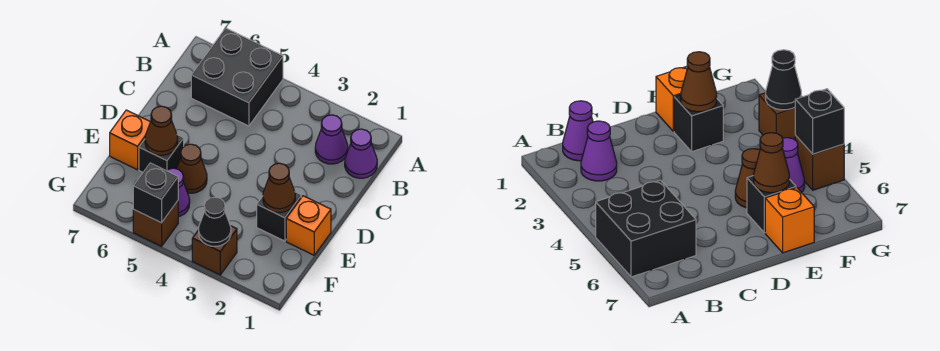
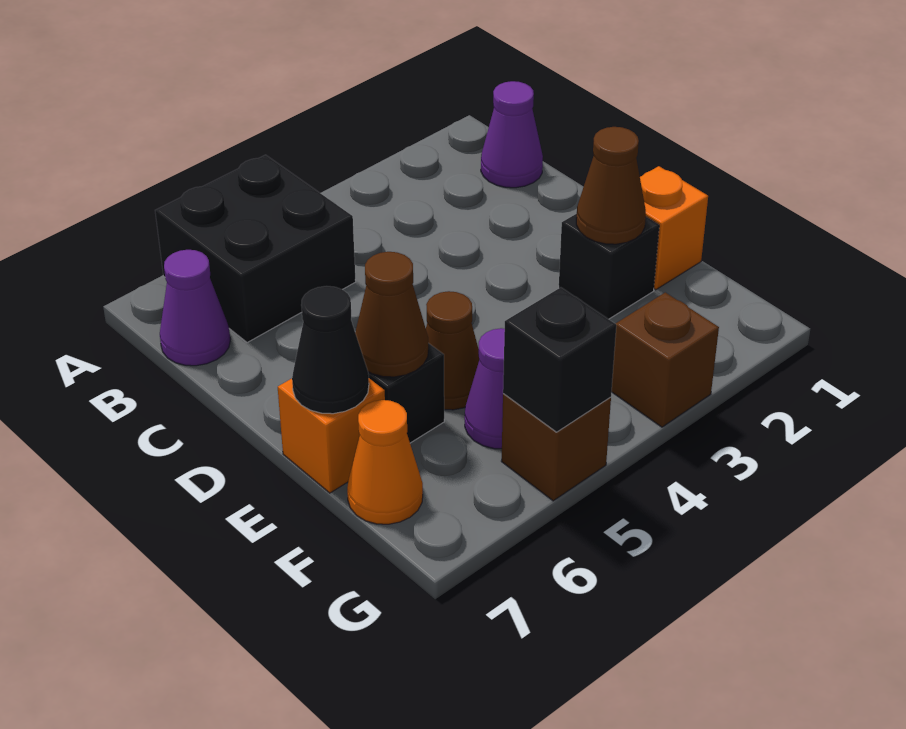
purple 1x1 cone [315,115,348,164] -> purple 1x1 cone moved to [160,250,230,366]
none -> orange 1x1 cone [347,400,423,524]
black 1x1 cone [199,197,231,246] -> black 1x1 cone moved to [292,286,369,414]

